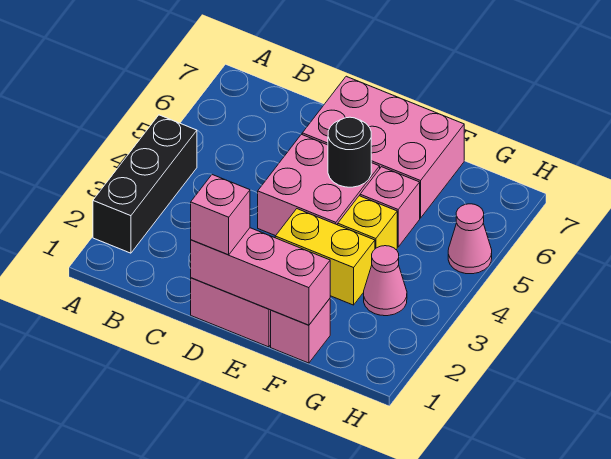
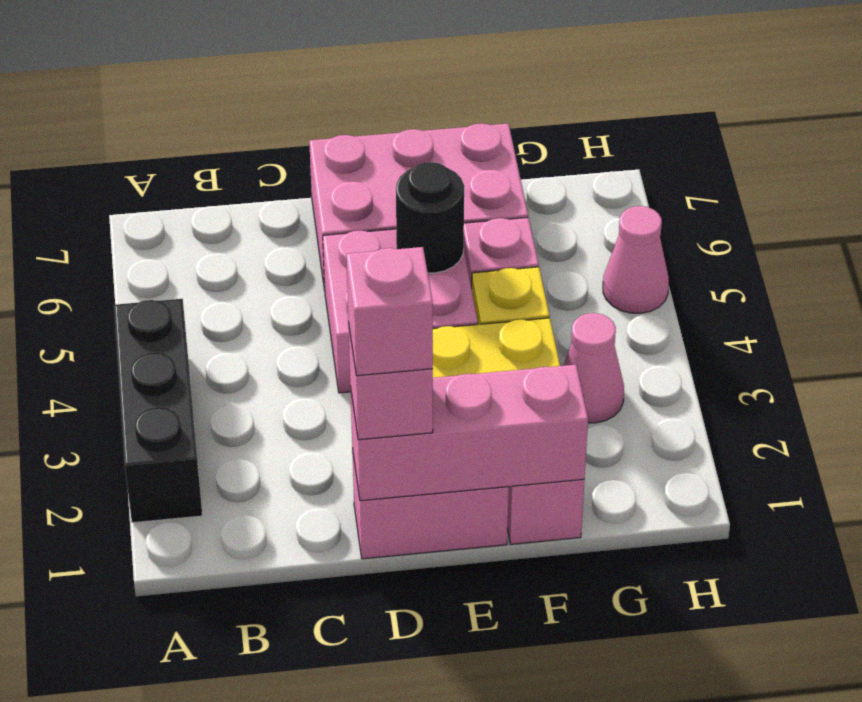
none -> pink 1x1 brick [346,247,433,376]

